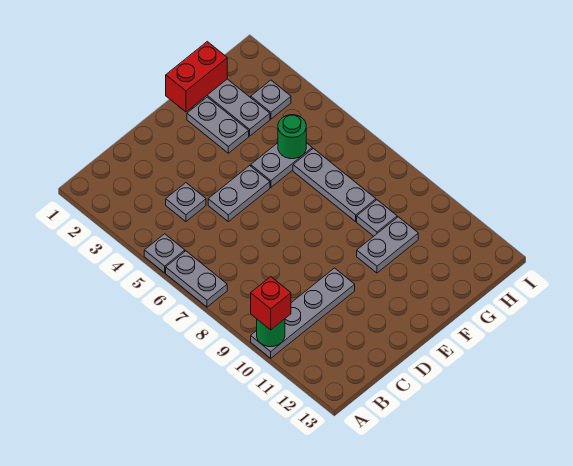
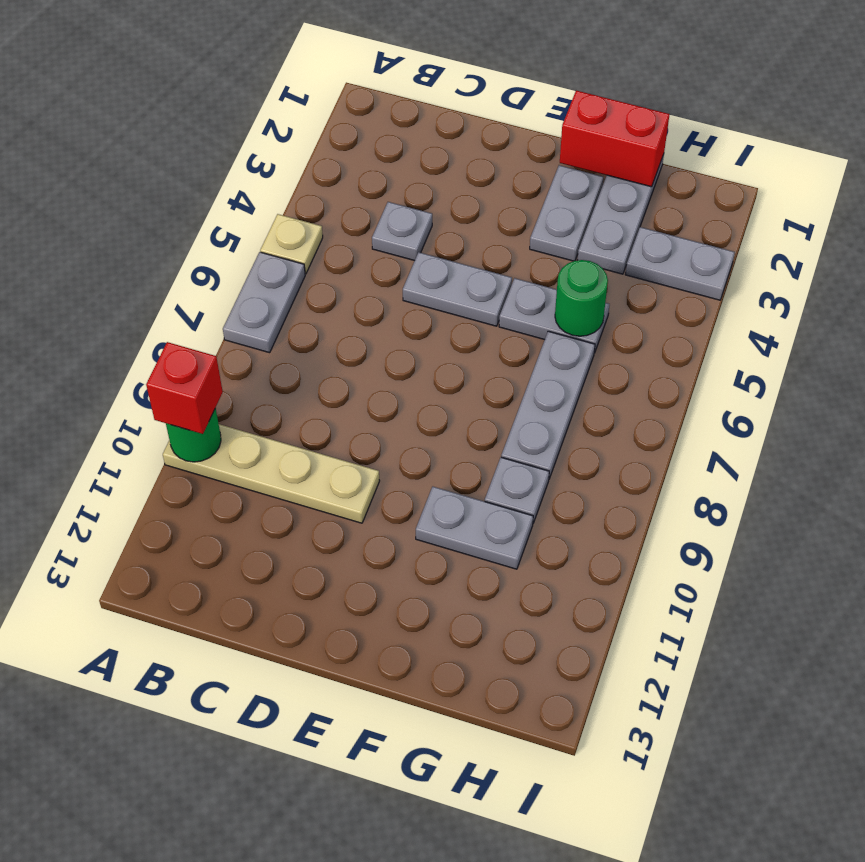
grey 1x1 plate [144,234,185,273] -> tan 1x1 plate [260,214,323,274]
grey 1x4 plate [251,268,355,358] -> tan 1x4 plate [163,424,380,523]
grey 1x1 plate [251,80,291,119] -> grey 1x2 plate [625,227,735,300]

